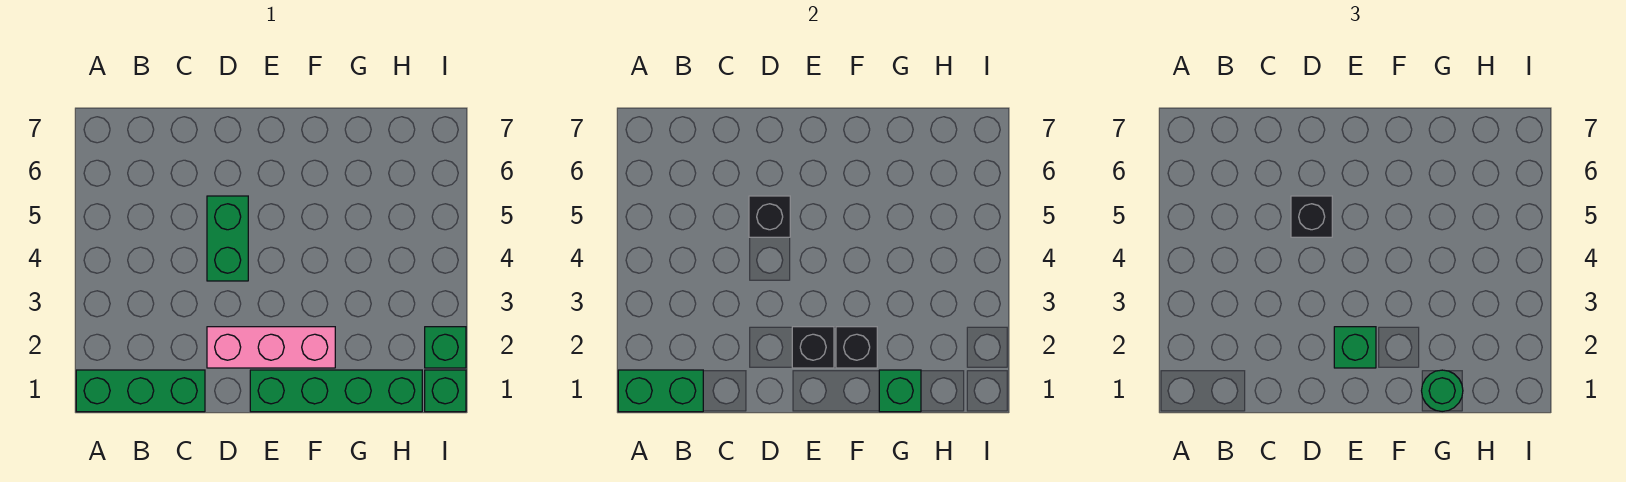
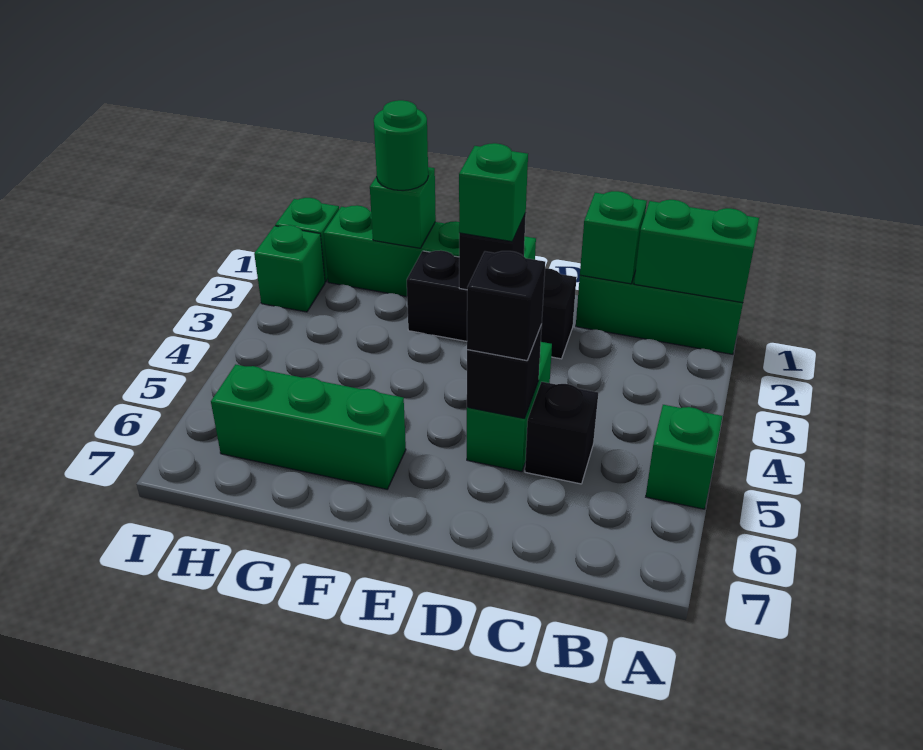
none -> green 1x1 brick [646,405,722,509]
none -> green 1x1 brick [580,191,647,284]
pink 1x3 brick [207,327,335,368] -> black 1x3 brick [407,250,577,359]
black 1x1 brick [836,327,877,368] -> black 1x1 brick moved to [525,382,598,484]
none -> green 1x3 brick [211,364,406,489]

